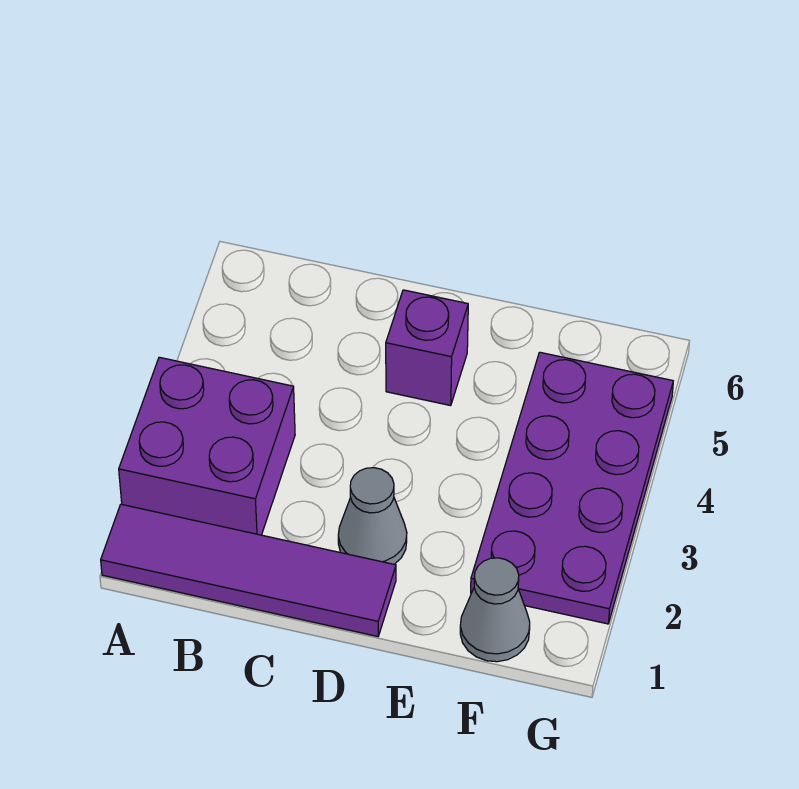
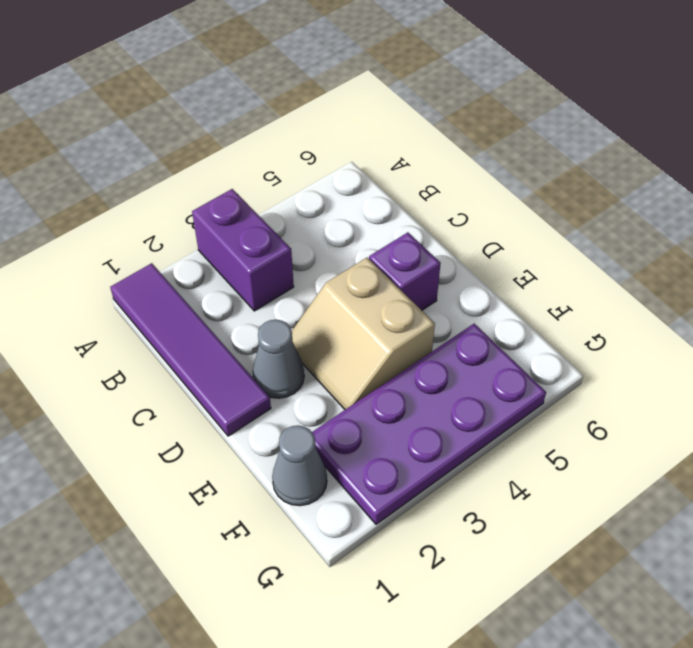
purple 2x2 brick [119,357,295,535] -> purple 1x2 brick [192,189,294,311]
none -> tan 2x2 slope [292,258,435,410]

